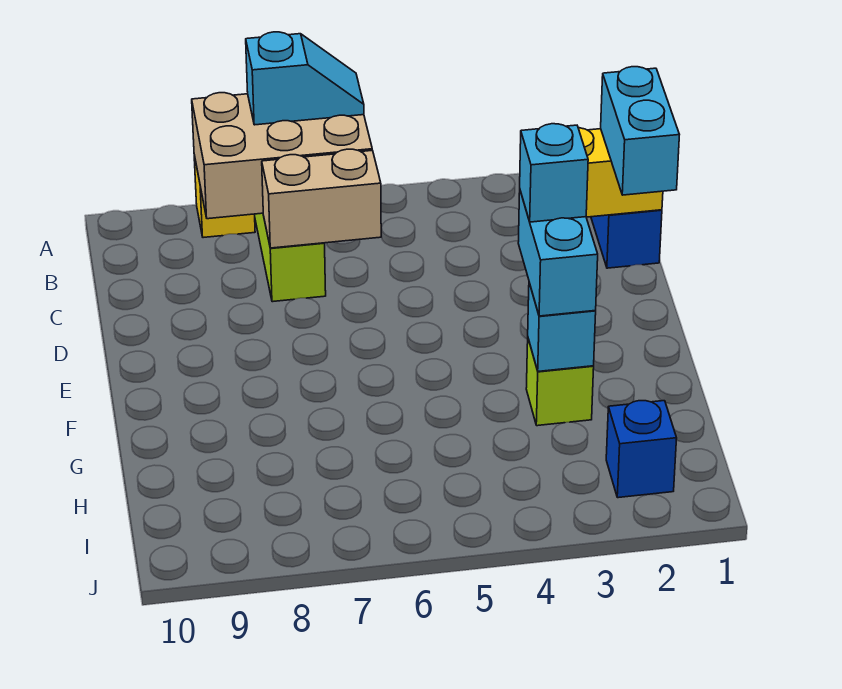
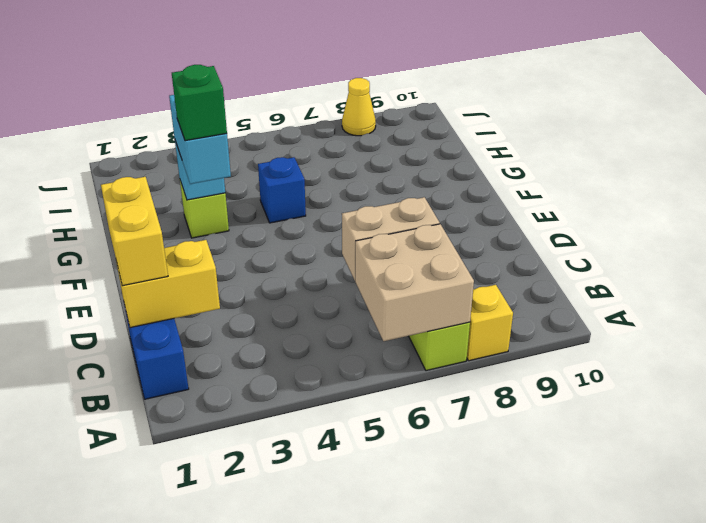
tan 2x3 brick [192,93,372,219] -> tan 2x2 brick [355,224,474,341]
cyan 1x2 slope [246,32,364,125] -> none
cyan 1x2 brick [601,67,679,195] -> yellow 1x2 brick [101,177,168,286]
cyan 1x1 brick [520,124,588,222] -> green 1x1 brick [172,65,227,141]
blue 1x1 brick [606,401,677,498] -> blue 1x1 brick moved to [258,157,306,223]
none -> yellow 1x1 cone [342,78,376,136]

